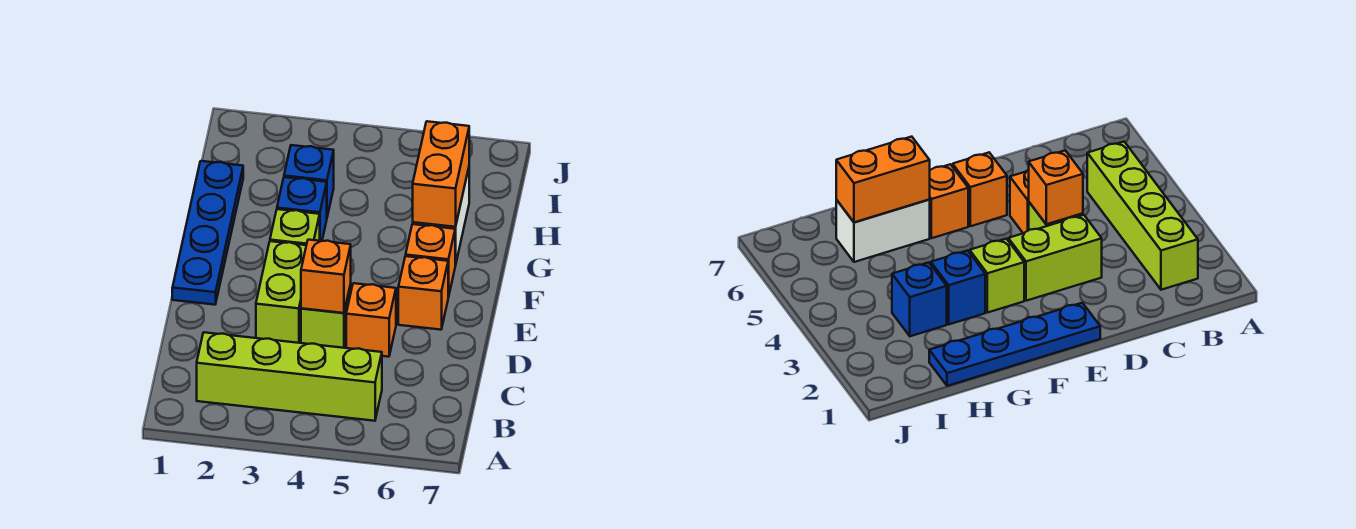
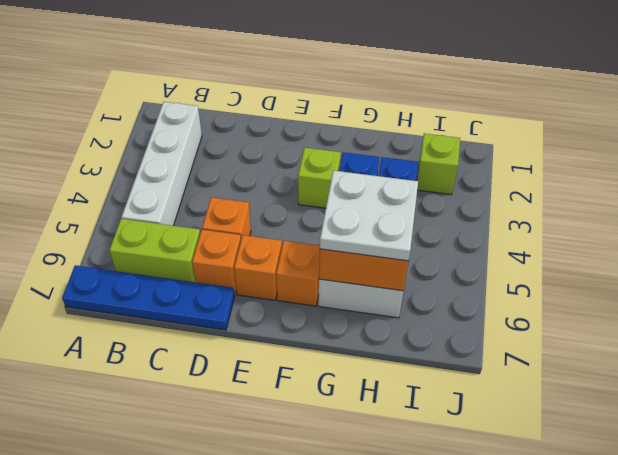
lime 1x4 brick [197,332,382,421] -> white 1x4 brick [121,102,202,226]
lime 1x2 brick [256,241,306,343] -> lime 1x2 brick moved to [109,219,200,282]
lime 1x1 brick [301,285,351,348] -> lime 1x1 brick moved to [417,134,460,195]
orange 1x1 brick [301,240,351,313] -> orange 1x1 brick moved to [192,230,241,295]
blue 1x4 plate [172,161,243,305] -> blue 1x4 plate moved to [62,265,235,330]
none -> white 2x2 plate [320,170,418,261]

